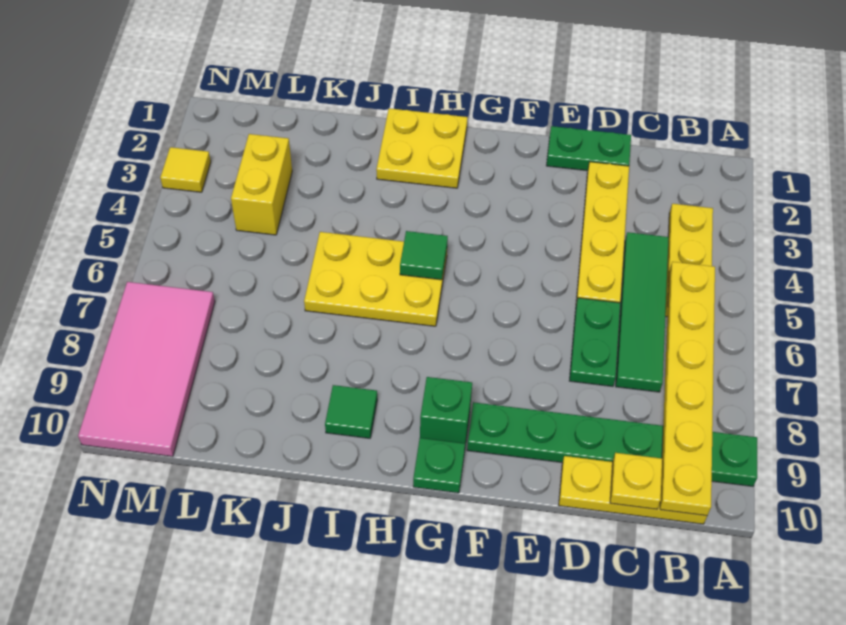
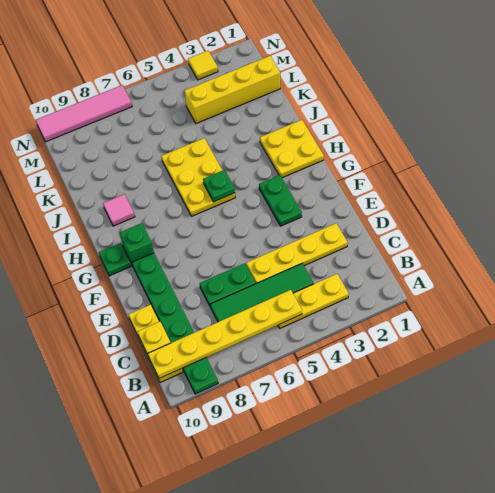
green 1x2 plate [546,126,631,171] -> green 1x2 plate moved to [259,175,302,226]
green 1x1 tile [400,231,448,280] -> green 1x1 plate [203,170,235,202]
green 1x1 tile [325,385,377,438] -> pink 1x1 tile [103,194,135,226]
yellow 1x2 brick [231,134,292,235] -> yellow 1x4 brick [184,56,280,123]
pink 2x4 tile [78,282,215,457] -> pink 1x4 tile [36,85,132,142]

